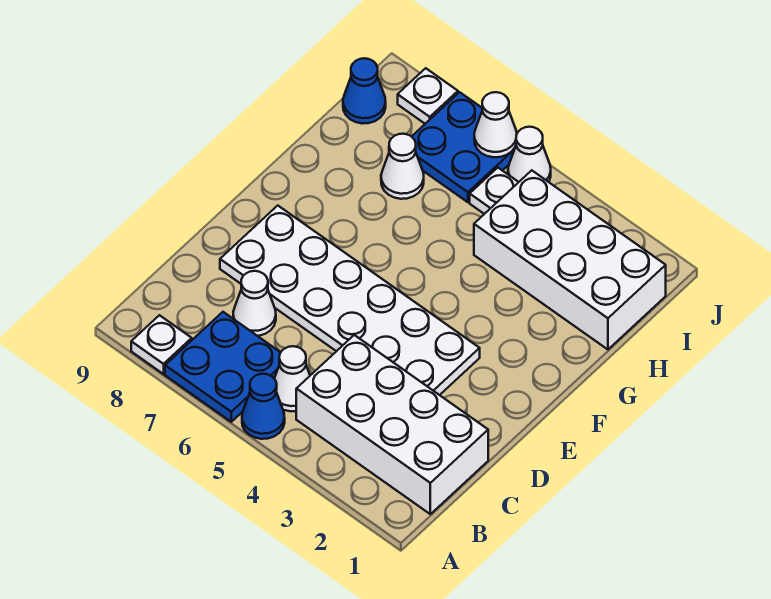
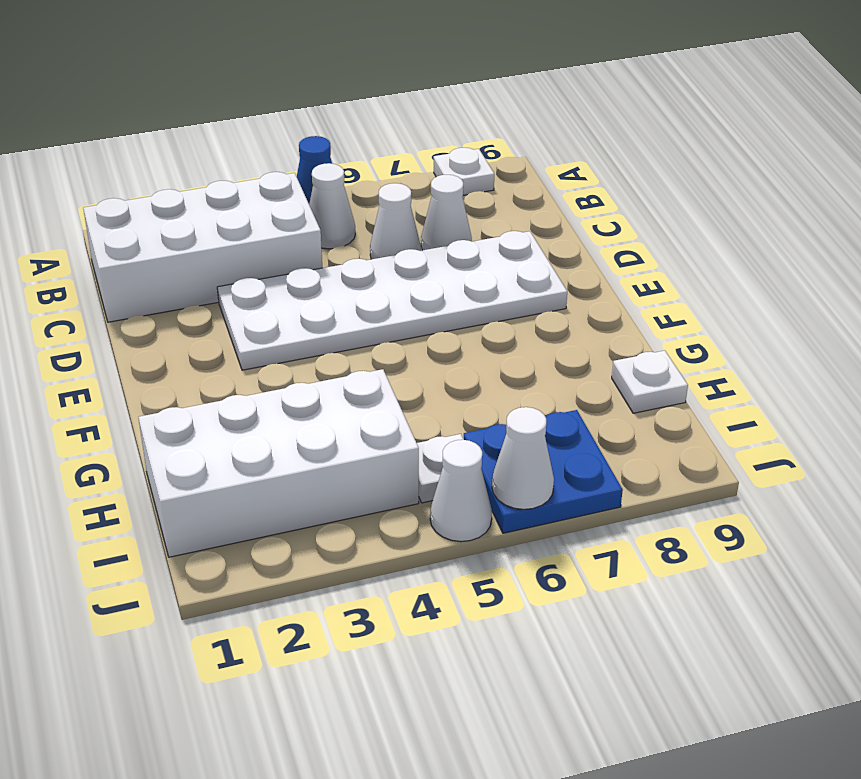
blue 2x2 plate [165,312,281,422] -> none
white 1x1 cone [381,134,424,199] -> white 1x1 cone moved to [370,183,421,259]
blue 1x1 cone [343,58,386,124] -> none
white 1x1 plate [398,68,458,124] -> white 1x1 plate moved to [612,351,688,413]

